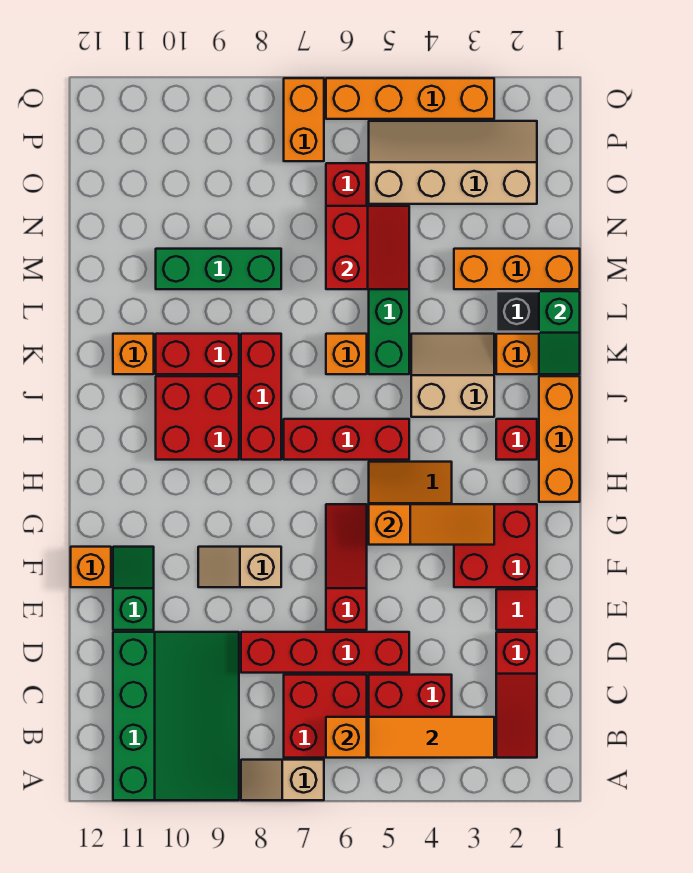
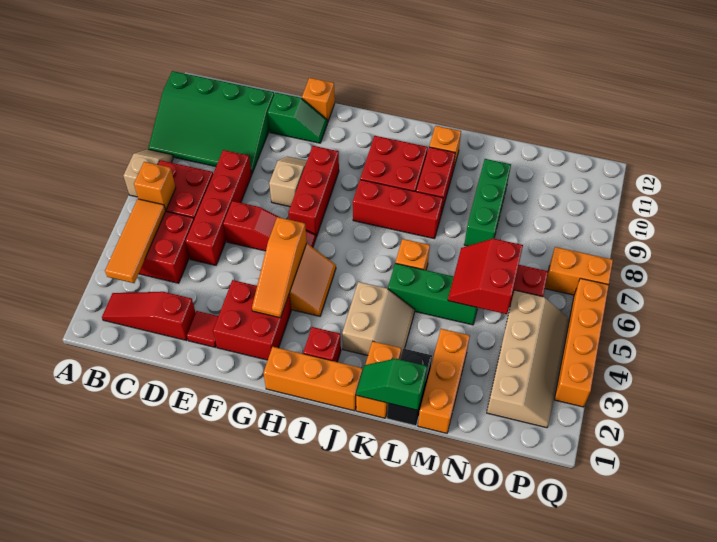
red 1x3 brick [284,419,409,460] -> red 1x3 brick moved to [289,146,339,237]
red 2x2 slope [326,206,409,289] -> red 2x2 slope turned to [448,238,523,314]

